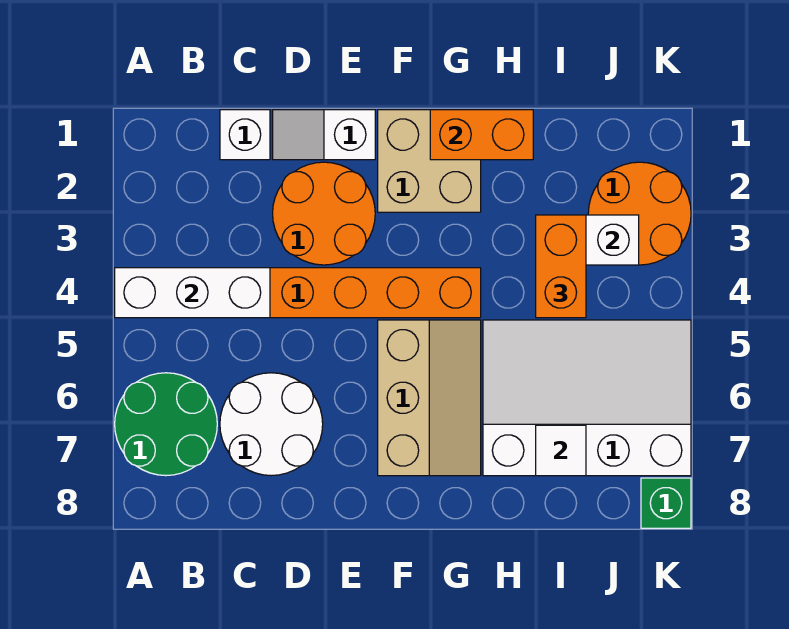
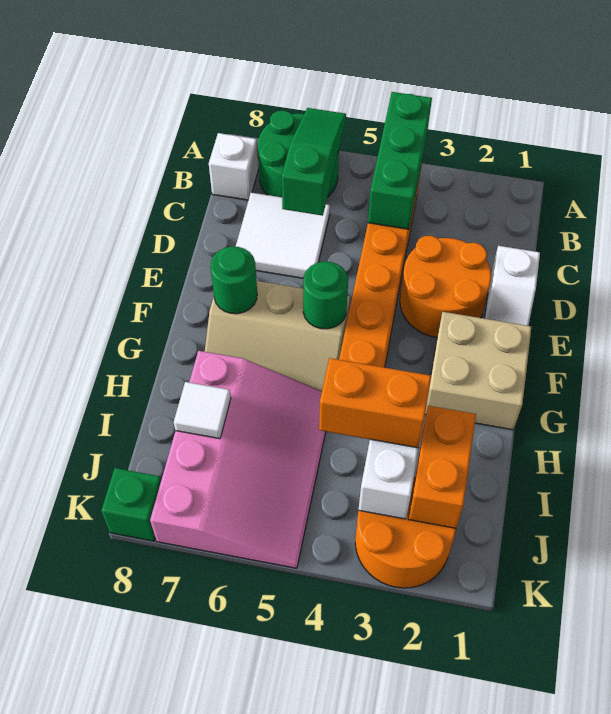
white 1x3 brick [115,268,270,318] -> green 1x3 brick [368,92,432,229]
none -> green 1x3 slope [282,108,346,216]
white 1x1 brick [220,110,270,160] -> white 1x1 brick moved to [209,133,258,200]
white 2x2 round brick [220,373,323,476] -> white 2x2 tile [236,193,330,278]
white 1x2 slope [273,110,375,160] -> white 1x2 slope turned to [485,246,540,326]
none -> green 1x1 round brick [303,262,348,329]
none -> green 1x1 round brick [210,246,257,314]
orange 1x2 brick [430,110,533,160] -> orange 1x2 brick moved to [409,406,476,528]
white 3x4 slope [483,320,691,476] -> pink 3x4 slope [150,351,326,568]

